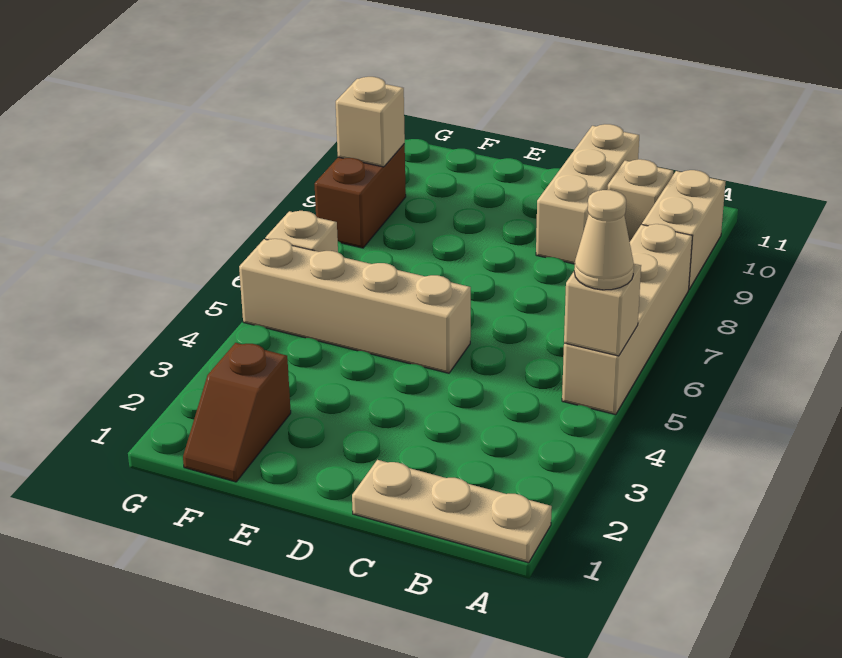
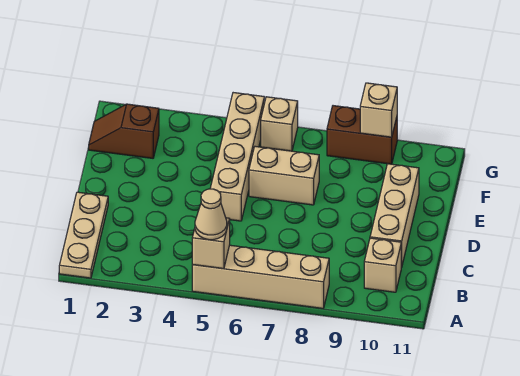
tan 1x2 brick [642,170,726,289] -> tan 1x2 brick moved to [249,146,319,205]
tan 1x3 brick [536,124,639,264] -> tan 1x3 brick turned to [370,164,419,267]

